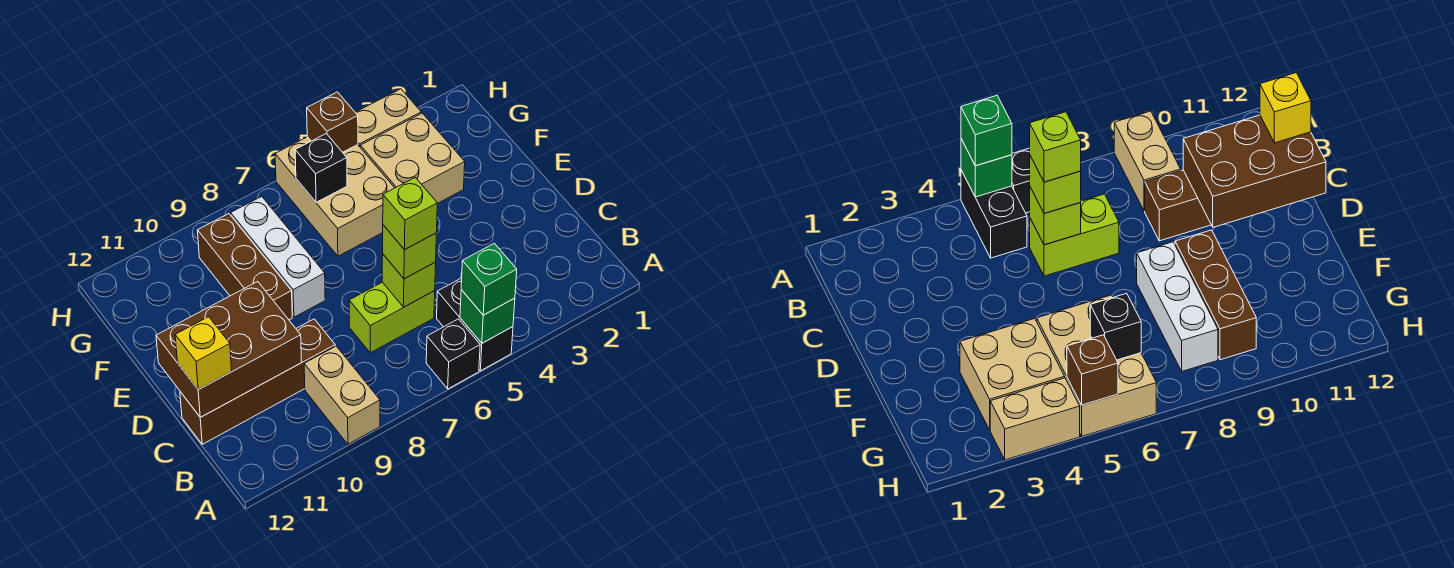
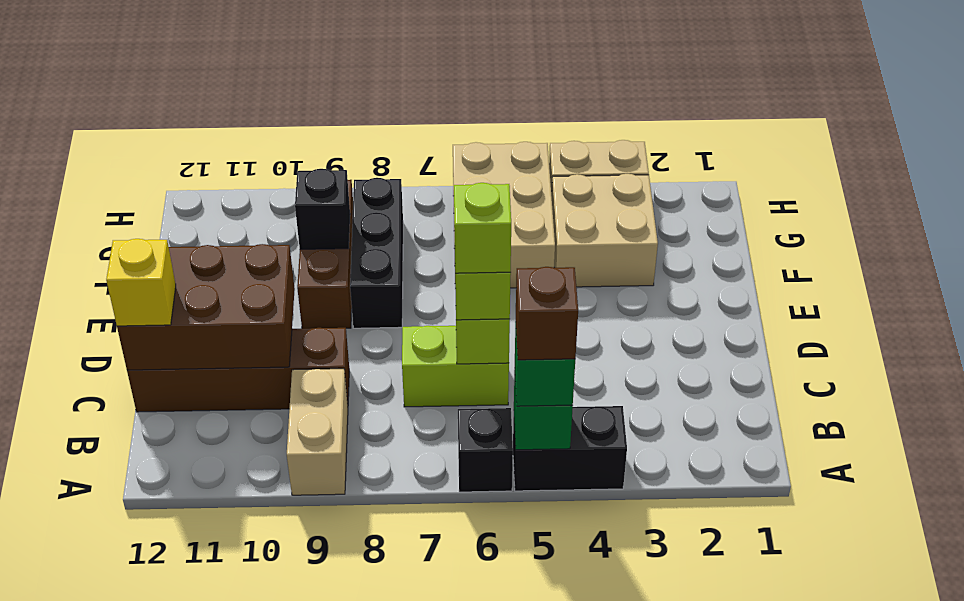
black 1x2 brick [437,278,513,371] -> black 1x2 brick turned to [513,406,627,491]
white 1x3 brick [231,197,325,317] -> black 1x3 brick [350,178,403,328]
black 1x1 brick [295,134,347,202] -> black 1x1 brick moved to [295,169,350,249]
brown 1x1 brick [307,92,358,152] -> brown 1x1 brick moved to [516,267,578,360]

